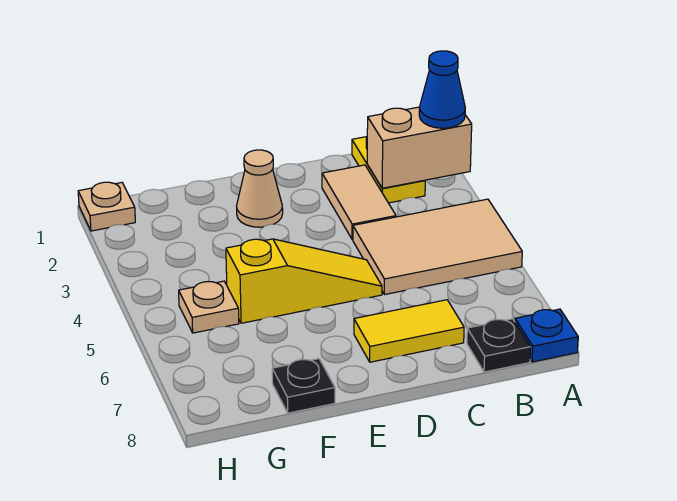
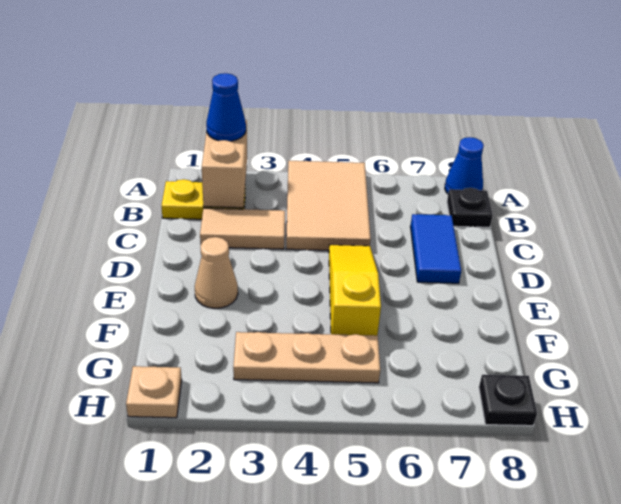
blue 1x1 plate [515,309,578,362] -> blue 1x1 cone [445,137,484,194]
yellow 1x2 tile [354,300,464,362] -> blue 1x2 tile [410,214,461,283]
black 1x1 plate [272,359,335,413] -> black 1x1 plate moved to [479,375,537,426]
tan 1x1 plate [179,281,239,333] -> tan 1x3 plate [233,332,380,383]

